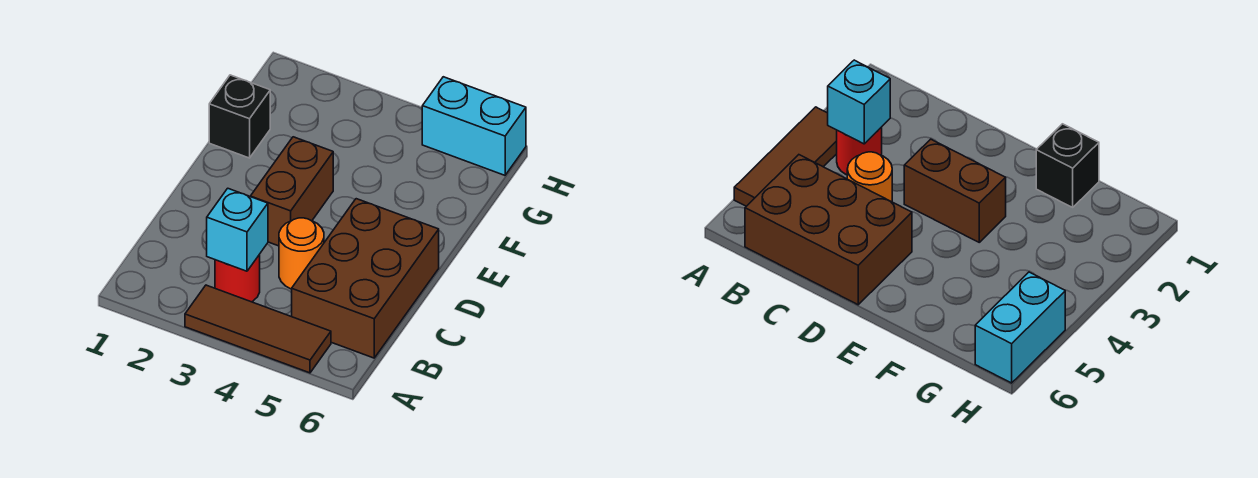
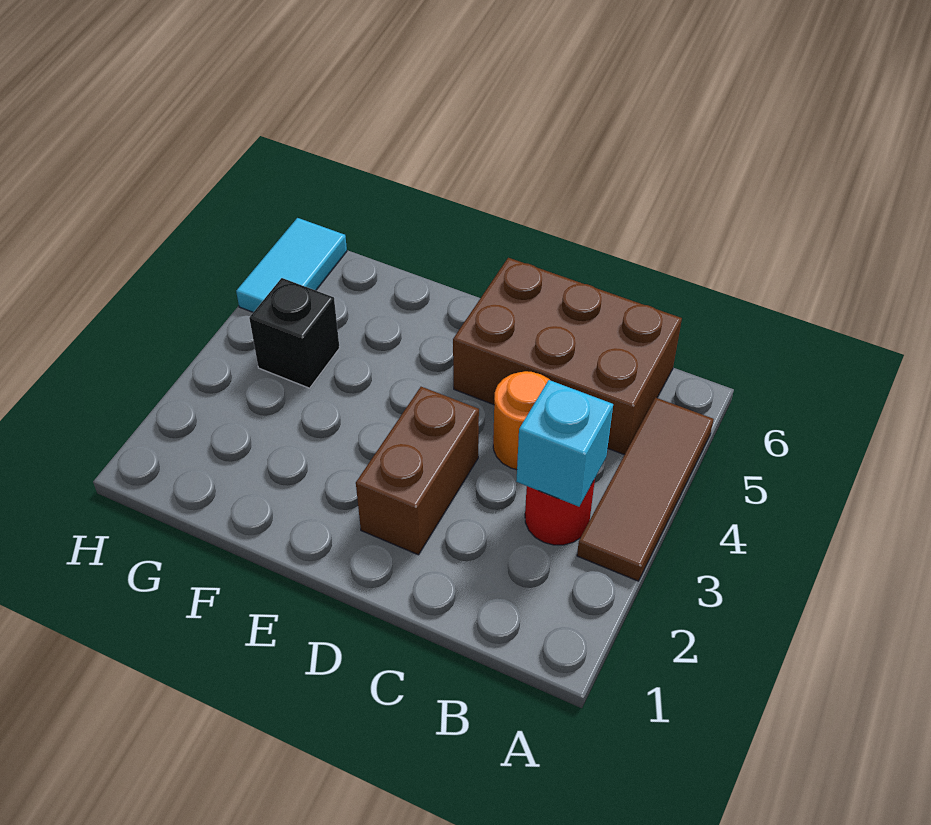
brown 1x2 brick [250,137,333,246] -> brown 1x2 brick turned to [356,387,479,555]
black 1x1 brick [209,75,270,158] -> black 1x1 brick moved to [249,278,340,388]
cyan 1x2 brick [422,77,526,175] -> cyan 1x2 tile [236,218,347,312]

